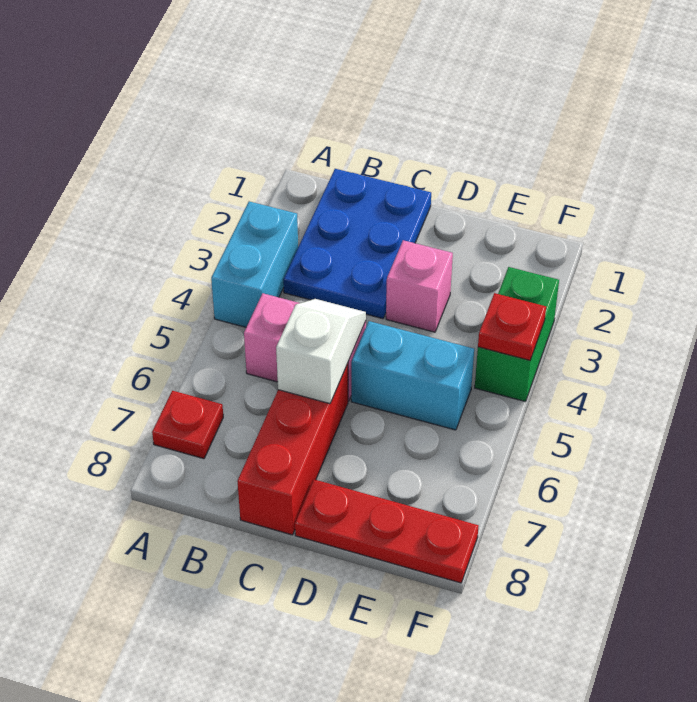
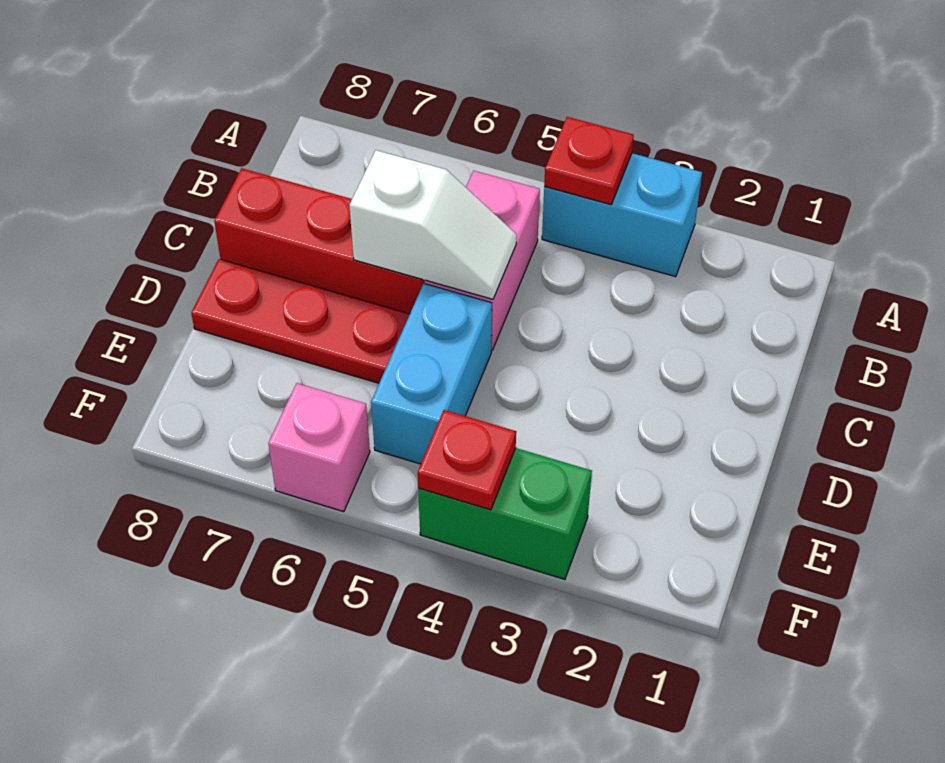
red 1x1 plate [152,391,223,459] -> red 1x1 plate moved to [544,117,634,205]
blue 2x3 plate [283,169,431,319] -> none
pink 1x1 brick [386,240,453,332] -> pink 1x1 brick moved to [268,383,370,512]
red 1x3 plate [295,479,479,583] -> red 1x3 plate turned to [191,259,410,383]

